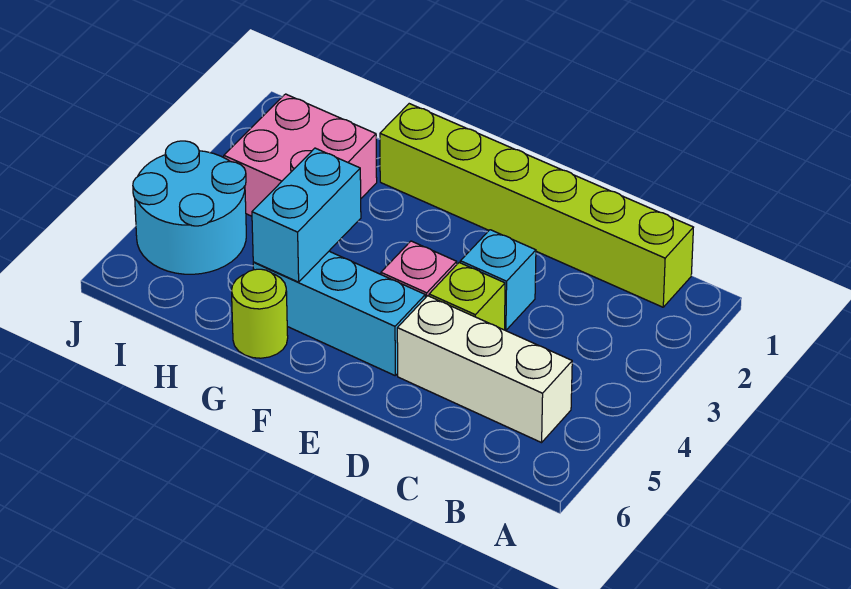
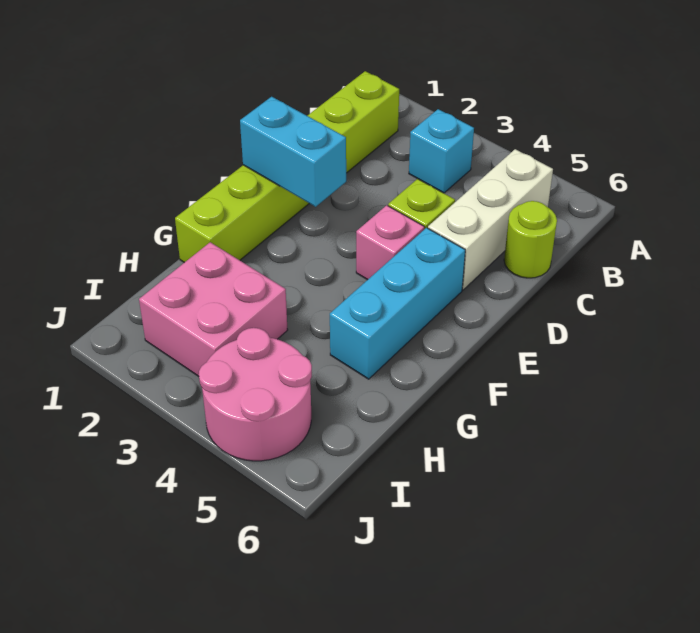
cyan 1x1 brick [460,230,536,331] -> cyan 1x1 brick moved to [409,109,474,193]
cyan 1x2 brick [252,148,361,282] -> cyan 1x2 brick moved to [240,97,346,207]
lime 1x1 round brick [232,269,288,358] -> lime 1x1 round brick moved to [504,201,557,278]
cyan 2x2 round brick [133,141,246,274] -> pink 2x2 round brick [199,328,312,461]

